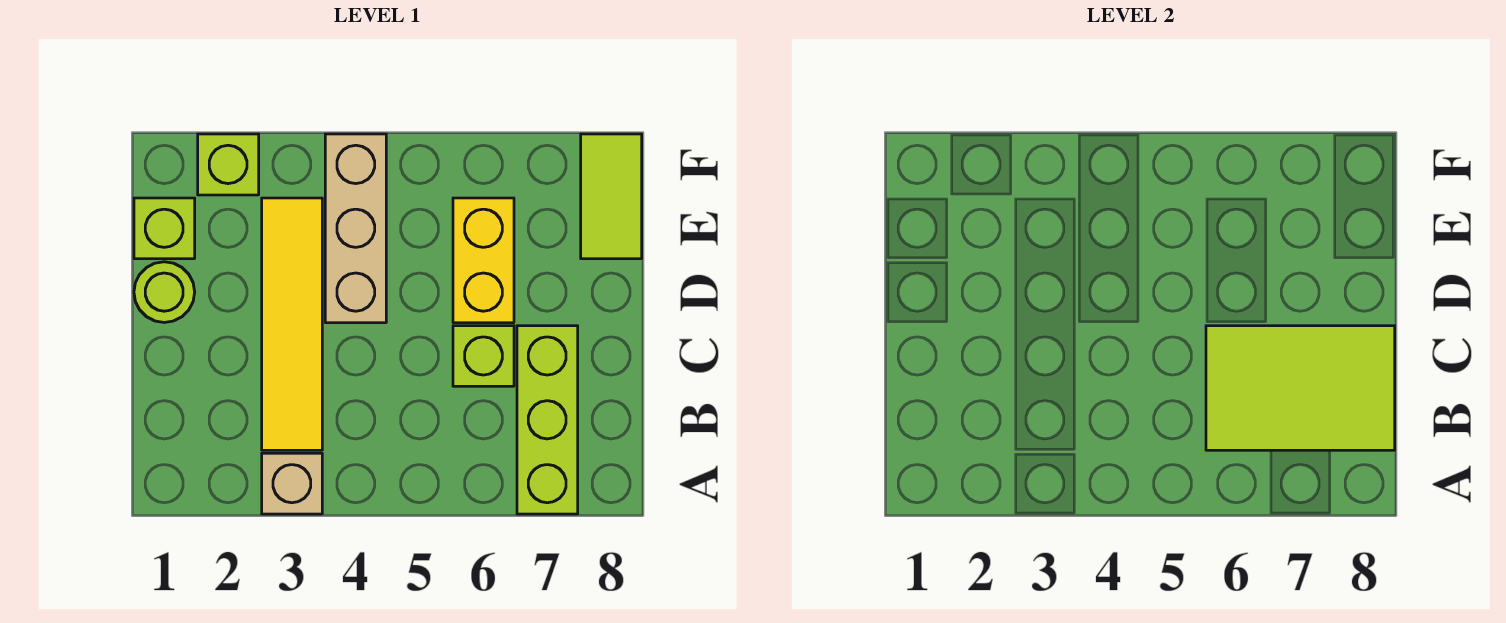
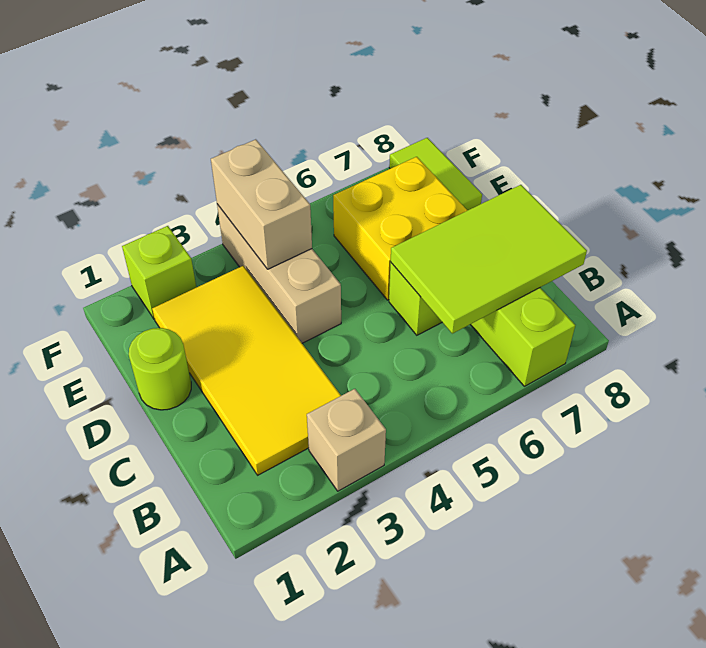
yellow 1x4 tile [262,198,322,450] -> yellow 2x4 tile [152,266,341,475]
yellow 1x2 brick [453,198,514,323] -> yellow 2x2 brick [333,157,467,300]
lime 1x1 brick [134,198,195,259] -> none
none -> tan 1x2 brick [211,139,312,269]

